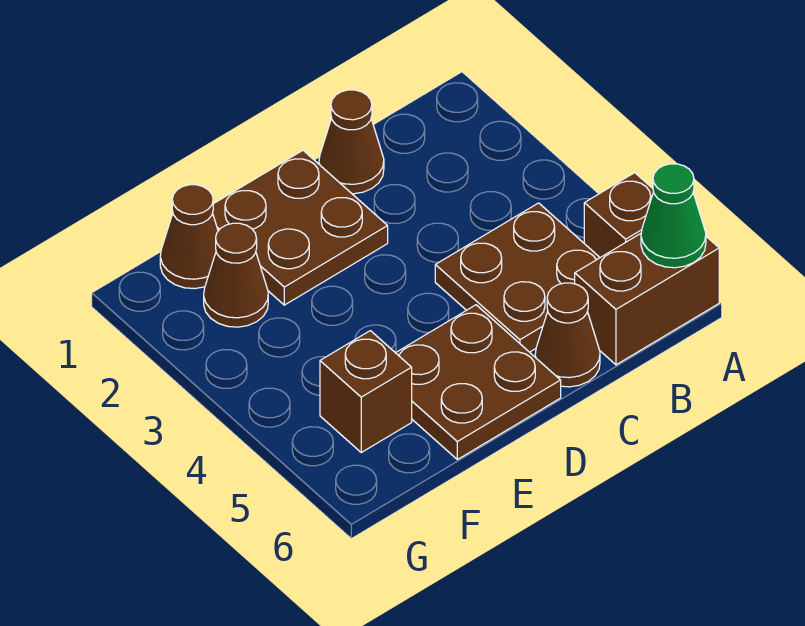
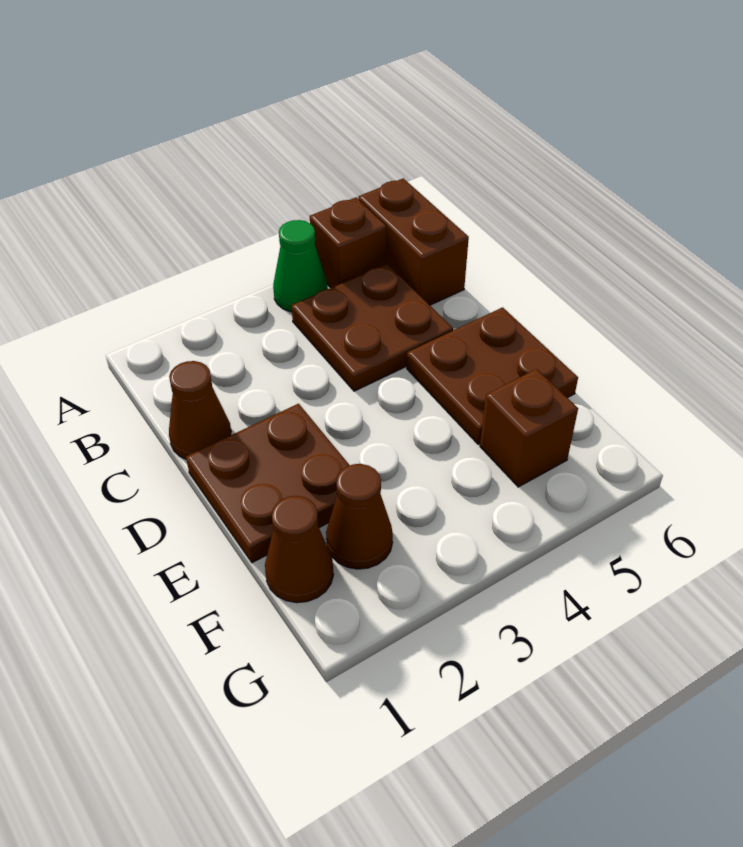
green 1x1 cone [641,164,706,268] -> green 1x1 cone moved to [273,220,328,312]
brown 1x1 cone [535,283,600,387] -> none

